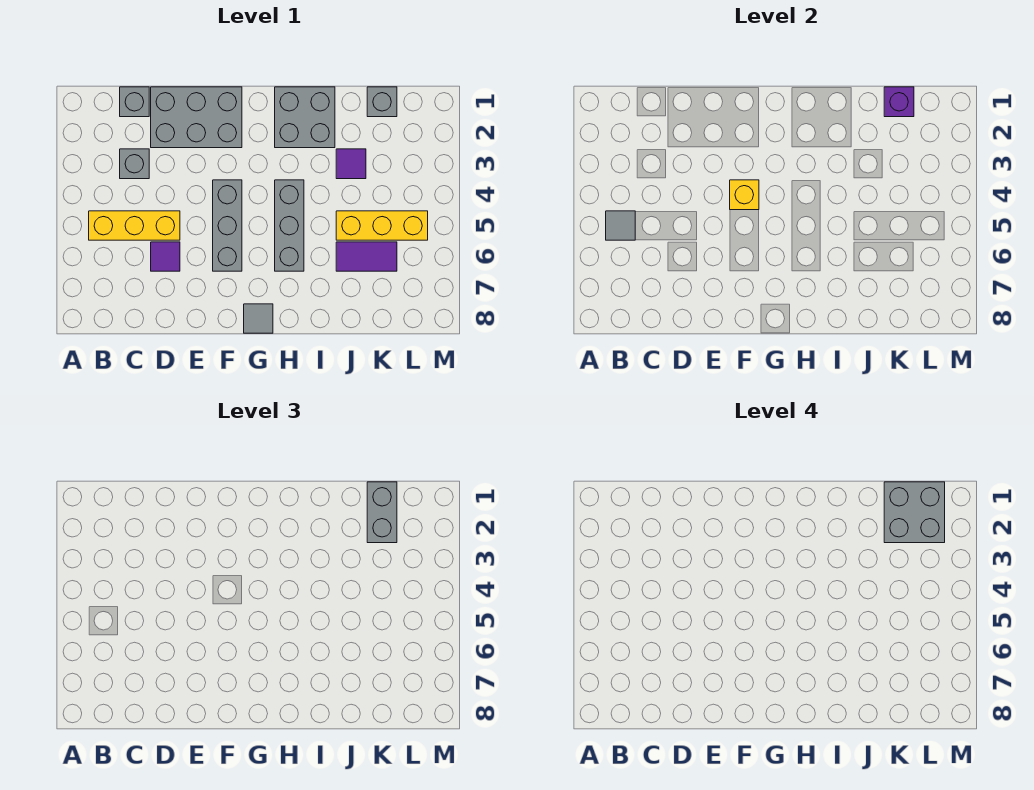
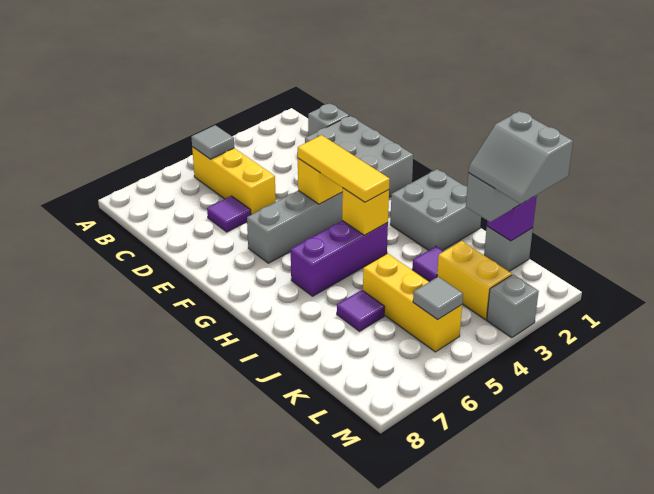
grey 1x1 brick [120,149,149,179] -> grey 1x1 brick moved to [487,274,539,338]
none -> yellow 1x3 tile [298,135,390,202]
grey 1x1 tile [244,304,273,333] -> grey 1x1 tile moved to [413,277,463,320]
grey 1x3 brick [275,180,304,271] -> purple 1x3 brick [291,221,388,296]
none -> yellow 1x1 brick [342,188,389,235]
purple 1x2 tile [336,242,397,271] -> purple 1x1 tile [337,290,385,331]
grey 2x2 brick [884,482,945,543] -> grey 2x2 slope [468,111,573,204]
none -> yellow 1x2 brick [437,241,512,320]

